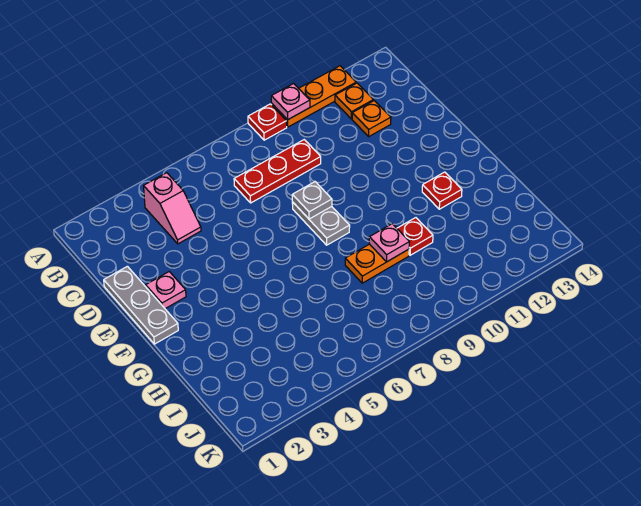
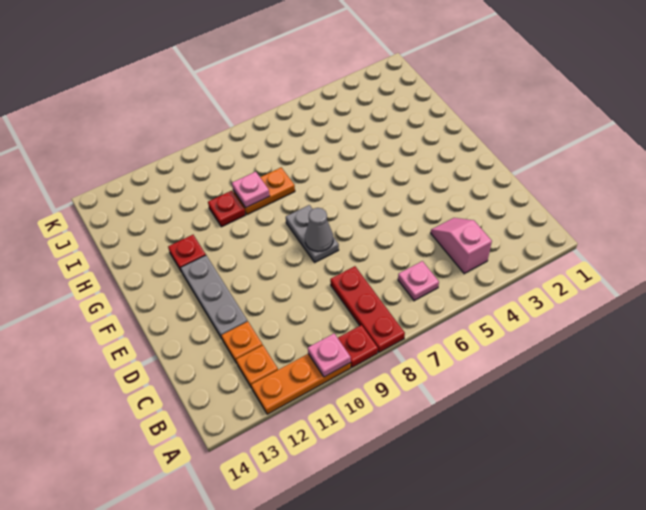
red 1x3 plate [234,140,321,203] -> red 1x3 plate turned to [330,266,405,353]
grey 1x3 plate [104,266,178,344] -> grey 1x3 plate moved to [181,255,248,339]
pink 1x1 plate [146,272,186,309] -> pink 1x1 plate moved to [398,261,439,301]
grey 1x1 plate [292,182,332,219] -> grey 1x1 cone [305,208,333,252]

